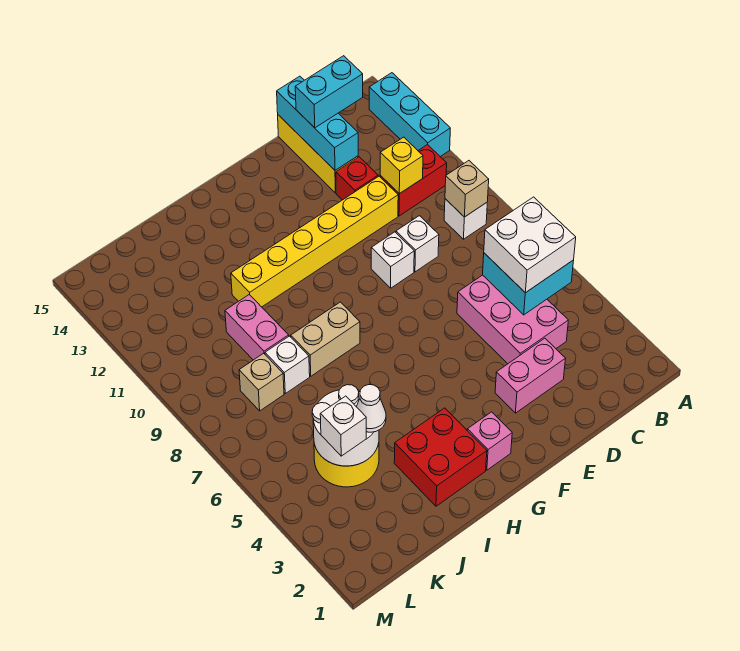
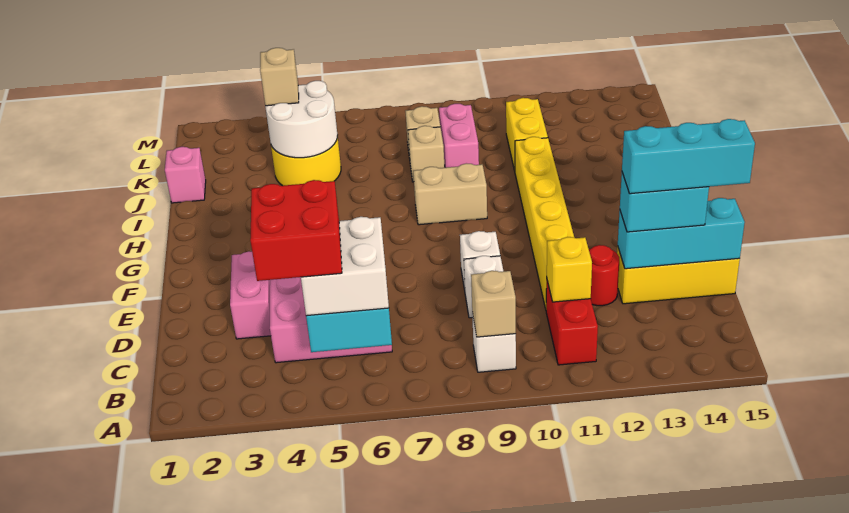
cyan 1x3 brick [369,73,450,157] -> cyan 1x3 brick moved to [622,119,755,194]
cyan 1x2 brick [295,56,363,128] -> cyan 1x2 brick turned to [620,173,709,232]
red 1x1 brick [336,157,378,200] -> red 1x1 round brick [589,245,619,306]
pink 1x1 brick [467,412,512,470] -> pink 1x1 brick moved to [165,147,206,203]
red 2x2 brick [394,408,487,506] -> red 2x2 brick moved to [250,180,342,281]
tan 1x2 brick [291,302,360,376] -> tan 1x2 brick turned to [413,163,487,225]
white 1x1 cone [357,385,386,432] -> none
white 1x1 brick [265,336,310,393] -> tan 1x1 brick [408,126,445,182]
pink 1x2 brick [225,294,289,360] -> pink 1x2 brick turned to [439,104,479,168]
none -> yellow 1x2 brick [506,98,548,171]
white 1x1 brick [320,396,366,456] -> tan 1x1 brick [260,48,299,106]

